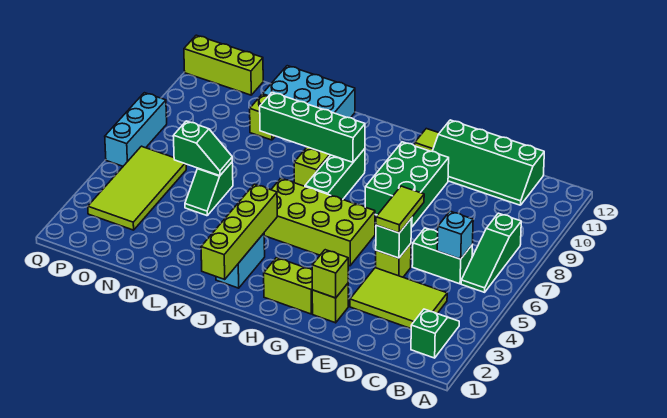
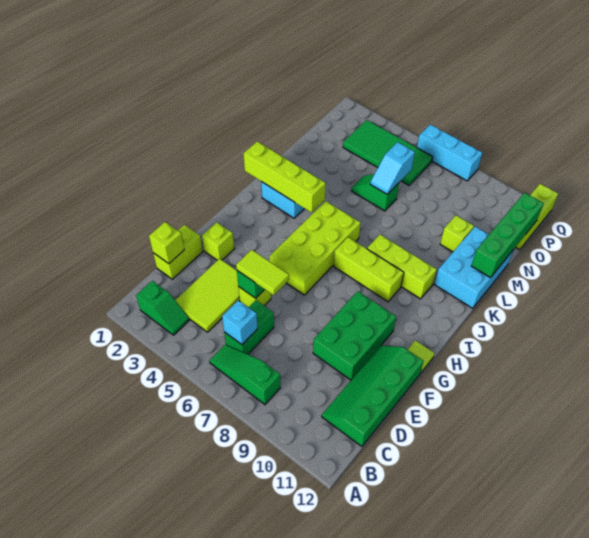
lime 1x1 brick [312,250,348,298] -> lime 1x1 brick moved to [149,222,184,264]
green 2x3 brick [365,142,449,227] -> green 2x3 brick turned to [313,291,396,380]
lime 1x2 brick [264,258,313,314] -> lime 1x2 brick moved to [153,225,203,279]
green 1x3 brick [305,149,365,199] -> lime 1x3 brick [334,237,404,302]
green 1x4 brick [260,92,365,162] -> green 1x4 brick moved to [471,193,544,278]
green 1x2 slope [173,121,232,176] -> cyan 1x2 slope [370,142,415,194]
lime 2x4 tile [88,146,186,230] -> green 2x4 tile [343,120,433,185]

